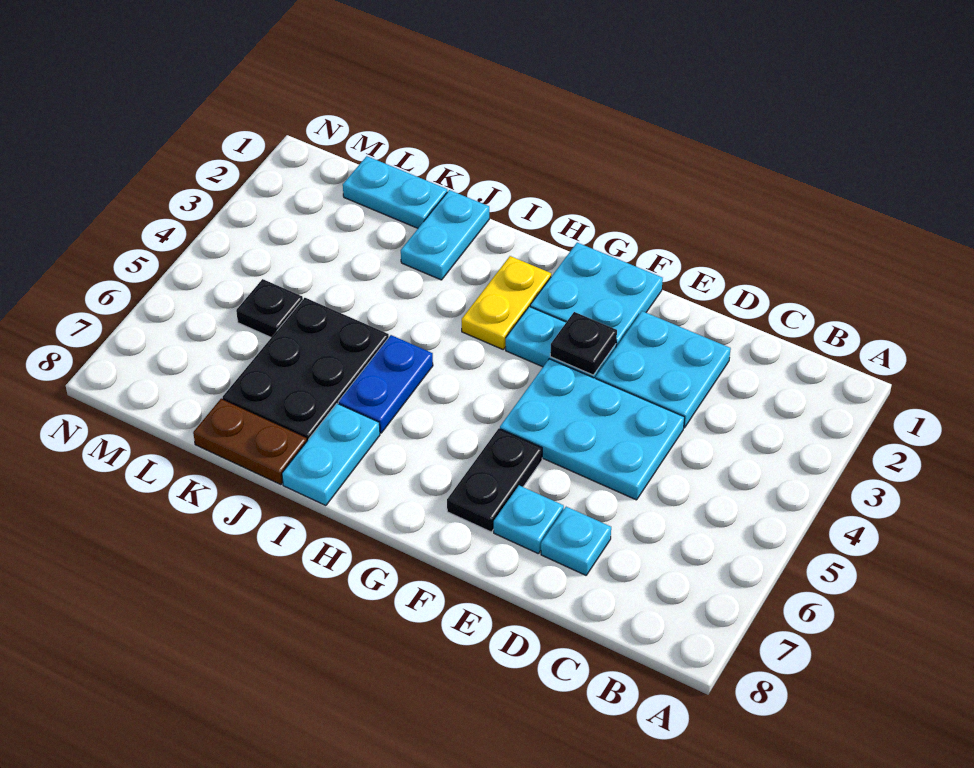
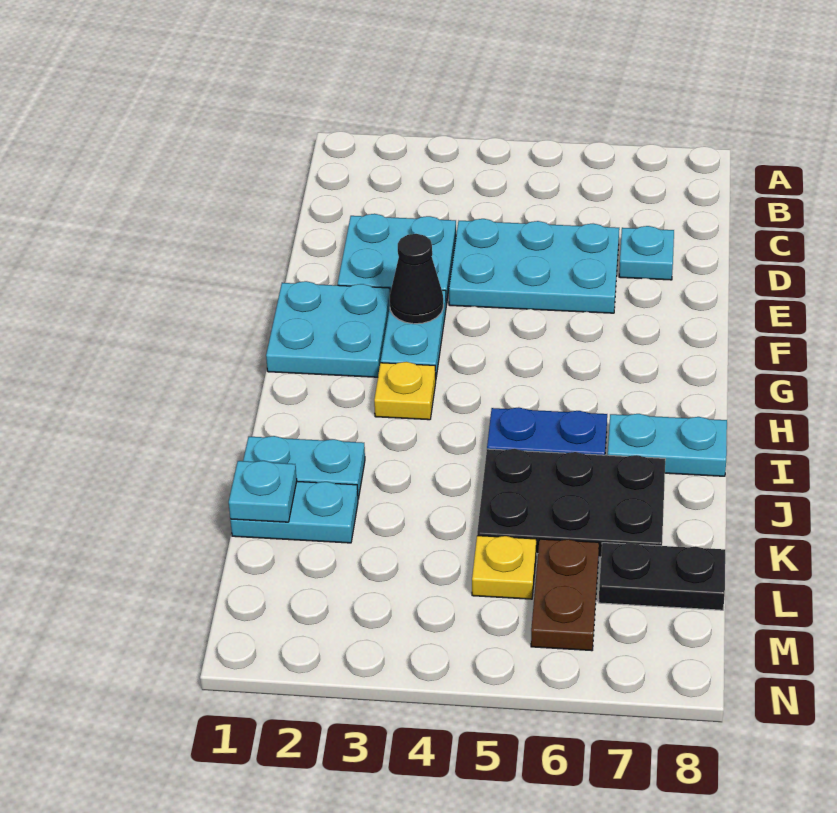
cyan 2x3 plate [500,359,685,500] -> cyan 2x3 plate turned to [449,219,619,313]
cyan 1x1 plate [494,485,564,554] -> cyan 1x1 plate moved to [229,461,297,522]
black 1x1 plate [550,312,617,375] -> black 1x1 cone [390,234,443,324]
black 1x2 plate [447,429,542,532] -> black 1x2 plate moved to [599,543,725,610]
yellow 1x2 plate [462,256,551,349] -> yellow 1x1 plate [374,362,436,420]
brown 1x2 plate [193,399,307,485] -> brown 1x2 plate moved to [531,539,599,651]
cyan 1x2 plate [343,156,447,228] -> cyan 1x2 plate turned to [230,482,358,543]
black 1x1 plate [236,279,303,337] -> yellow 1x1 plate [472,536,536,599]

